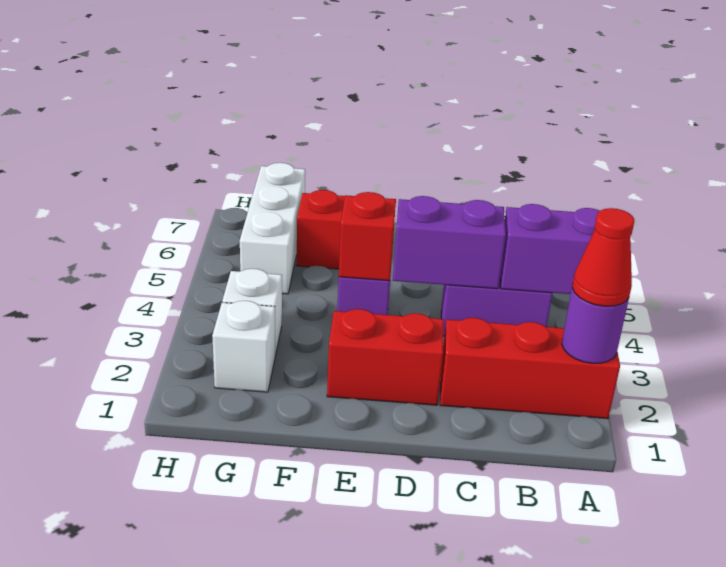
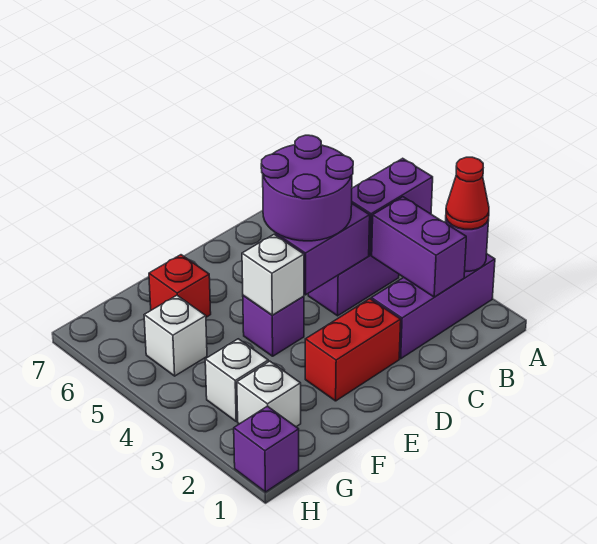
red 1x3 brick [440,318,620,419] -> purple 1x3 brick [371,254,495,359]
none -> purple 1x2 brick [372,197,466,297]
none -> purple 2x2 round brick [261,135,353,241]
red 1x1 brick [339,192,396,281] -> white 1x1 brick [242,234,304,315]
white 1x3 brick [240,163,305,294] -> white 1x1 brick [144,295,207,376]
none -> purple 1x1 brick [234,406,299,492]

